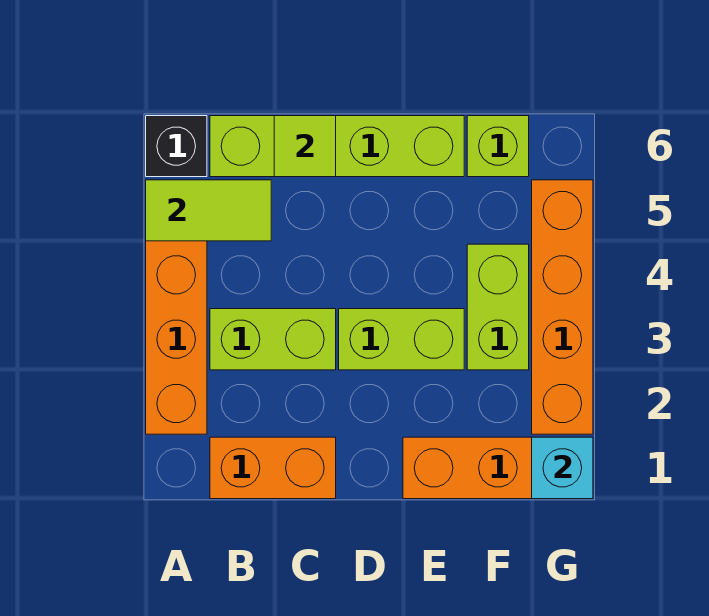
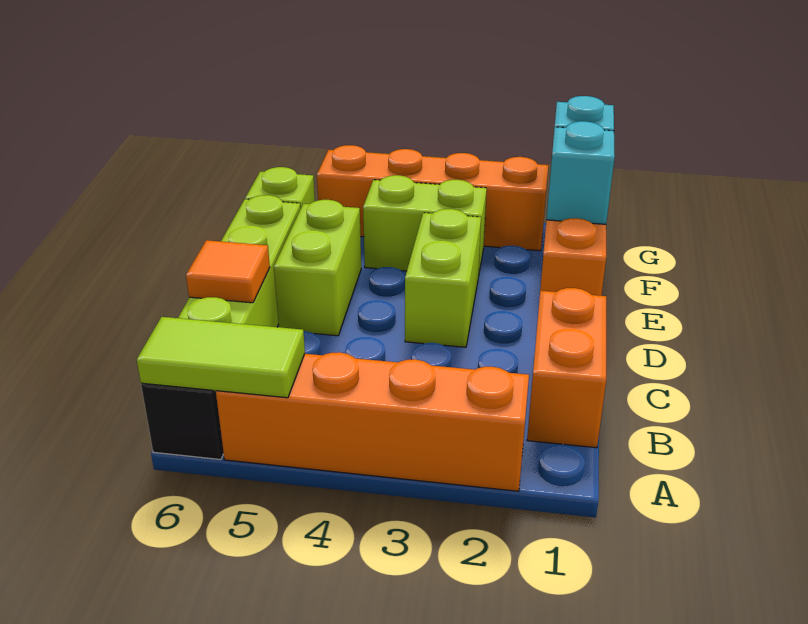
lime 1x2 tile [146,180,271,241] -> lime 1x2 tile turned to [137,317,305,398]
lime 1x2 brick [210,309,336,370] -> lime 1x2 brick moved to [274,200,361,336]
lime 1x1 tile [274,116,336,177] -> orange 1x1 tile [186,240,270,303]
none -> cyan 1x1 brick [546,121,615,224]

